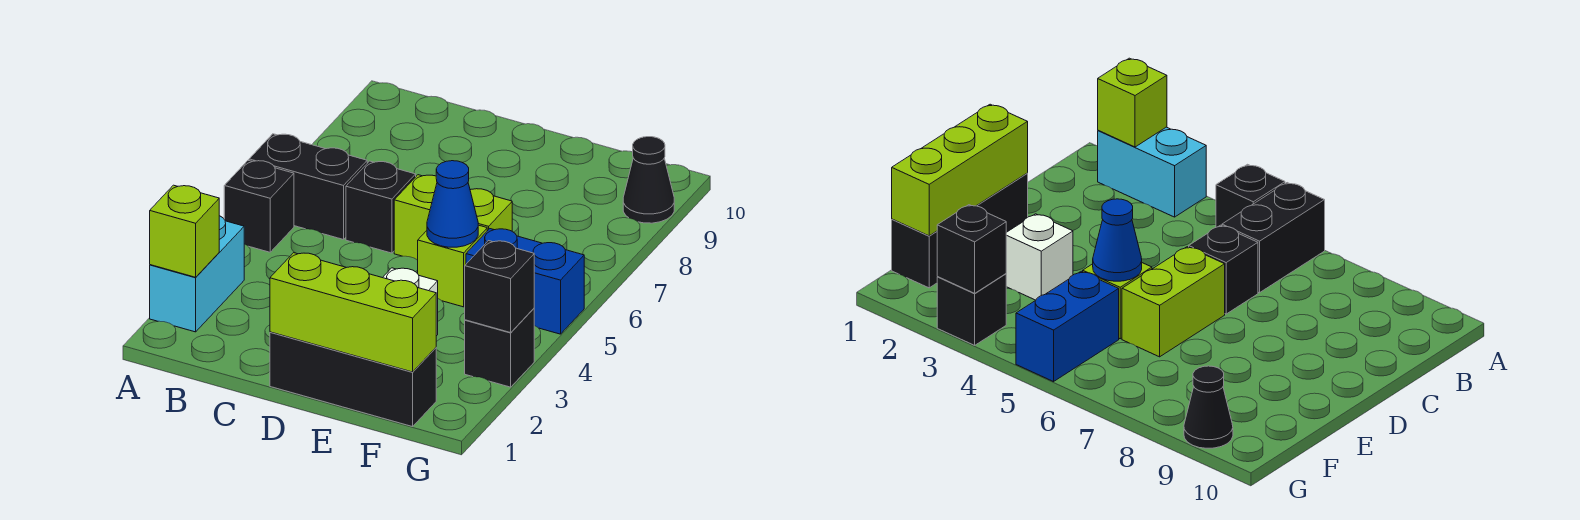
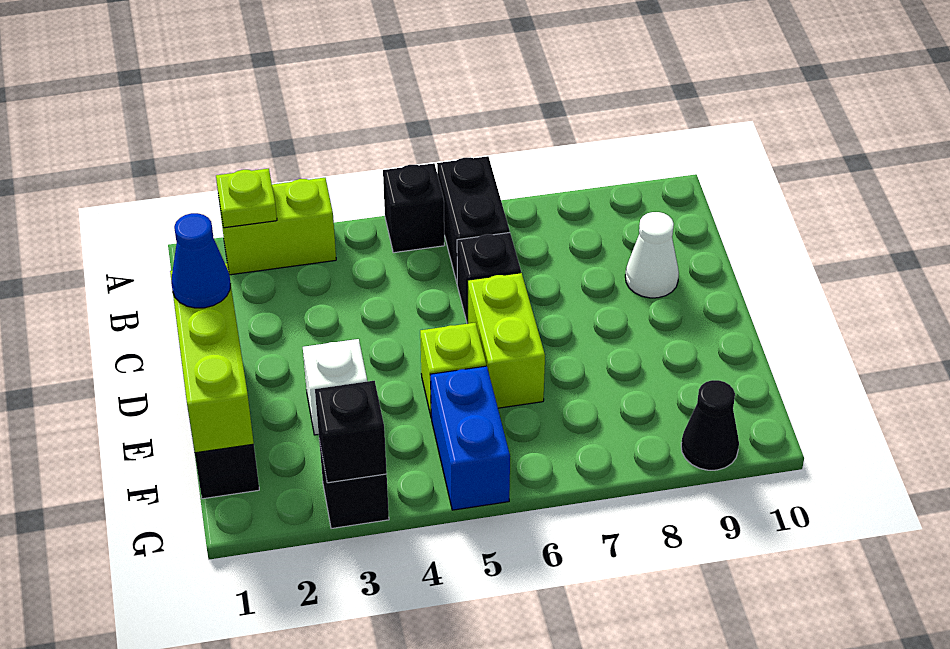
cyan 1x2 brick [150,216,244,332] -> lime 1x2 brick [219,178,336,275]
lime 1x1 brick [150,185,219,277] -> lime 1x1 plate [216,168,277,228]
none -> white 1x1 cone [625,212,679,298]
blue 1x1 cone [427,161,478,247] -> blue 1x1 cone moved to [171,213,231,308]

